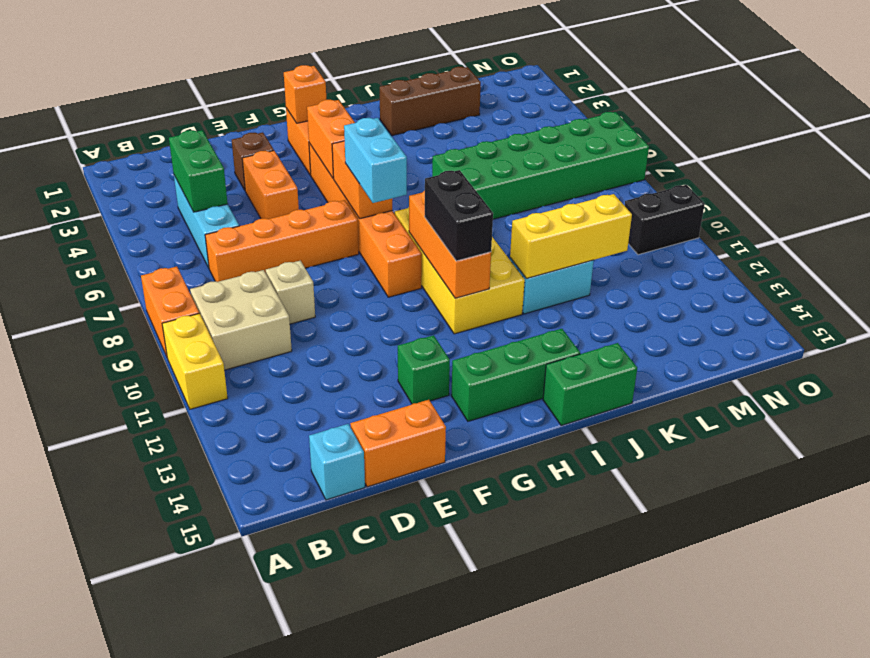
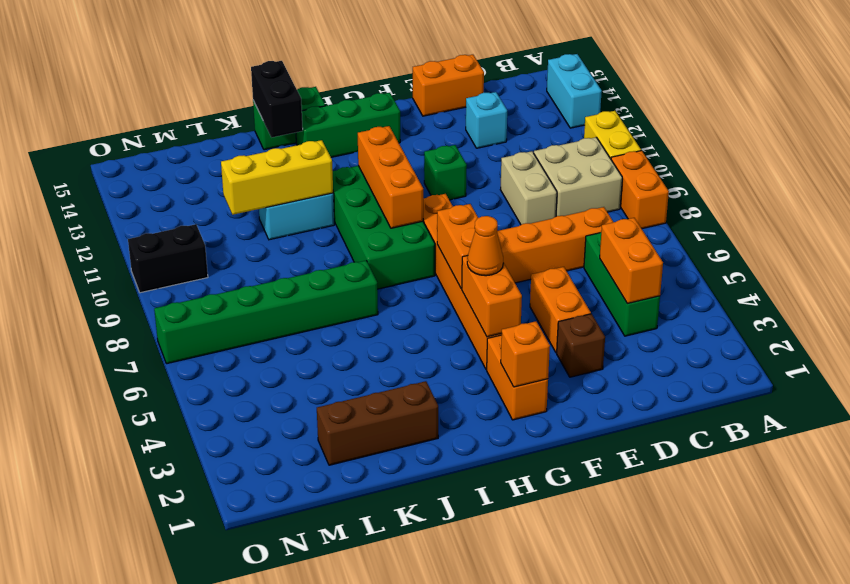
cyan 1x3 brick [174,176,239,268] -> green 1x3 brick [584,232,660,336]
green 1x2 brick [169,130,228,212] -> orange 1x2 brick [600,218,663,304]
cyan 1x1 brick [309,424,365,500] -> cyan 1x1 brick moved to [466,92,507,148]
tan 1x1 brick [266,261,315,324] -> tan 1x2 brick [500,151,557,225]
green 1x1 brick [398,335,450,404] -> green 1x1 brick moved to [424,145,467,200]
none -> orange 1x1 cone [467,216,503,276]
cyan 1x2 brick [344,118,407,203] -> cyan 1x2 brick moved to [547,54,602,128]
yellow 2x4 brick [395,207,525,334] -> green 2x4 brick [333,166,435,289]
black 1x2 brick [425,170,493,261] -> black 1x2 brick moved to [251,61,303,138]
green 2x6 brick [432,112,649,219] -> green 1x6 brick [154,261,378,364]

